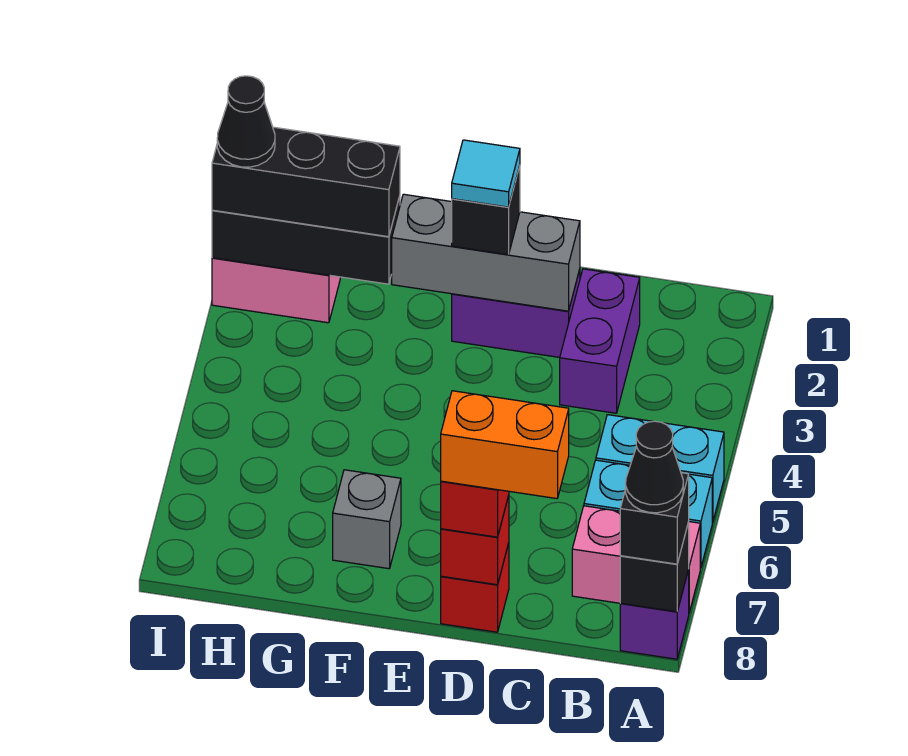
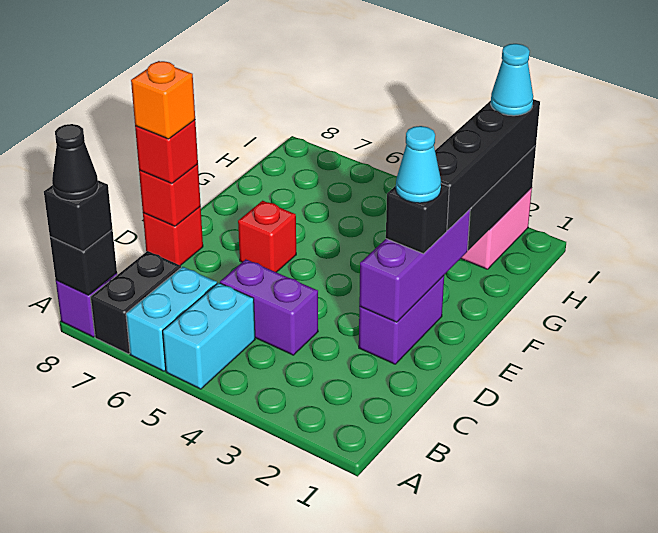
pink 1x2 brick [572,506,700,612] -> black 1x2 brick [90,251,181,354]
purple 1x2 brick [560,269,640,413] -> purple 1x2 brick moved to [220,259,318,355]
orange 1x2 brick [441,391,569,499] -> orange 1x1 brick [131,61,195,139]
grey 1x3 brick [392,194,580,311] -> purple 1x3 brick [359,209,470,322]
cyan 1x1 tile [452,140,520,207] -> cyan 1x1 cone [396,126,441,203]
none -> red 1x1 brick [238,201,296,272]
grey 1x1 brick [333,470,401,569] -> none
black 1x3 brick [212,127,400,237] -> black 1x4 brick [435,99,540,230]
black 1x1 cone [217,76,275,167] -> cyan 1x1 cone [491,44,533,116]

